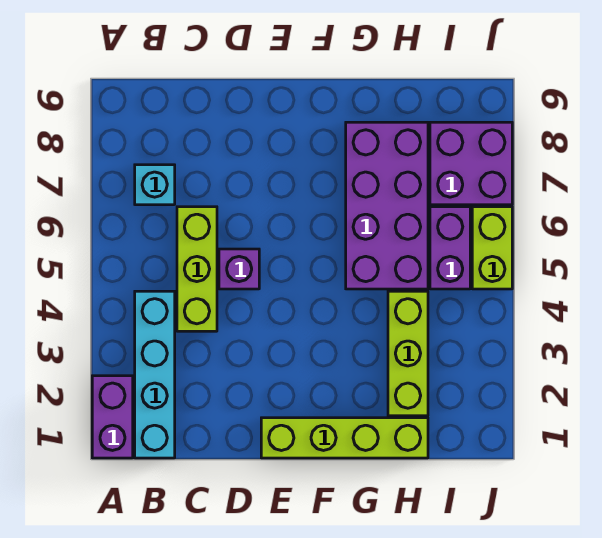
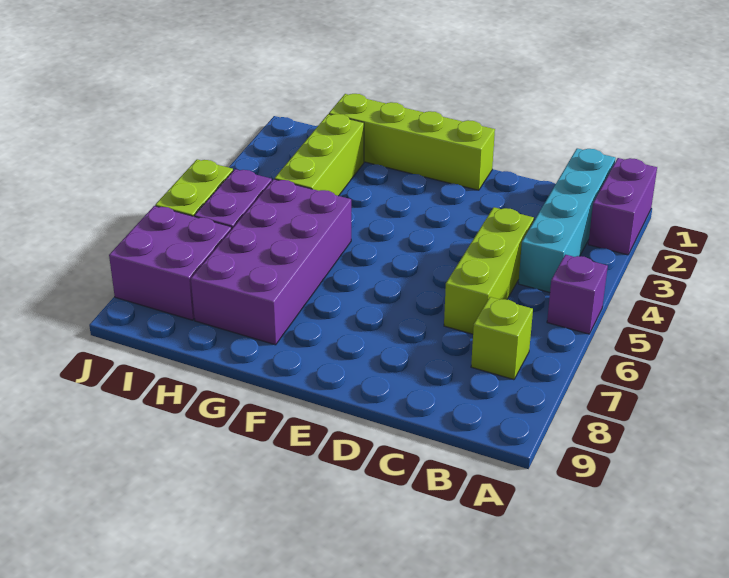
cyan 1x1 brick [135,165,175,205] -> lime 1x1 brick [471,297,533,380]
purple 1x1 brick [219,249,259,289] -> purple 1x1 brick moved to [547,255,608,334]

